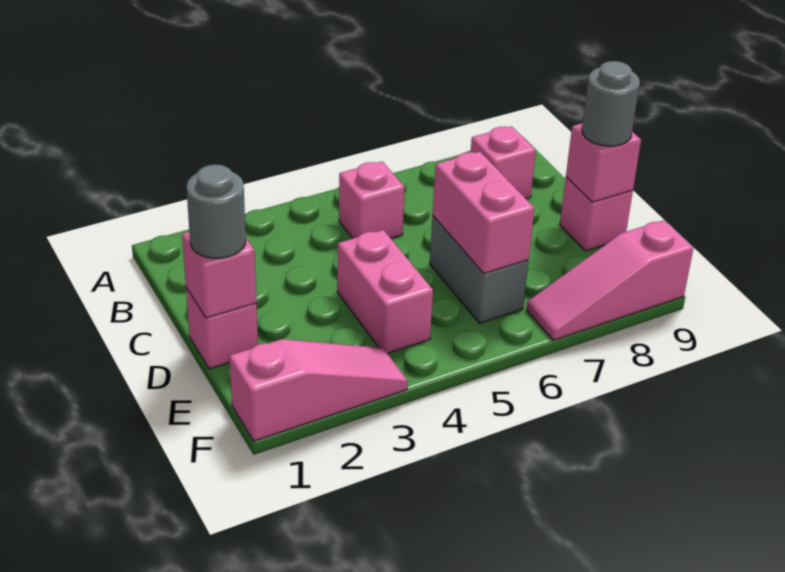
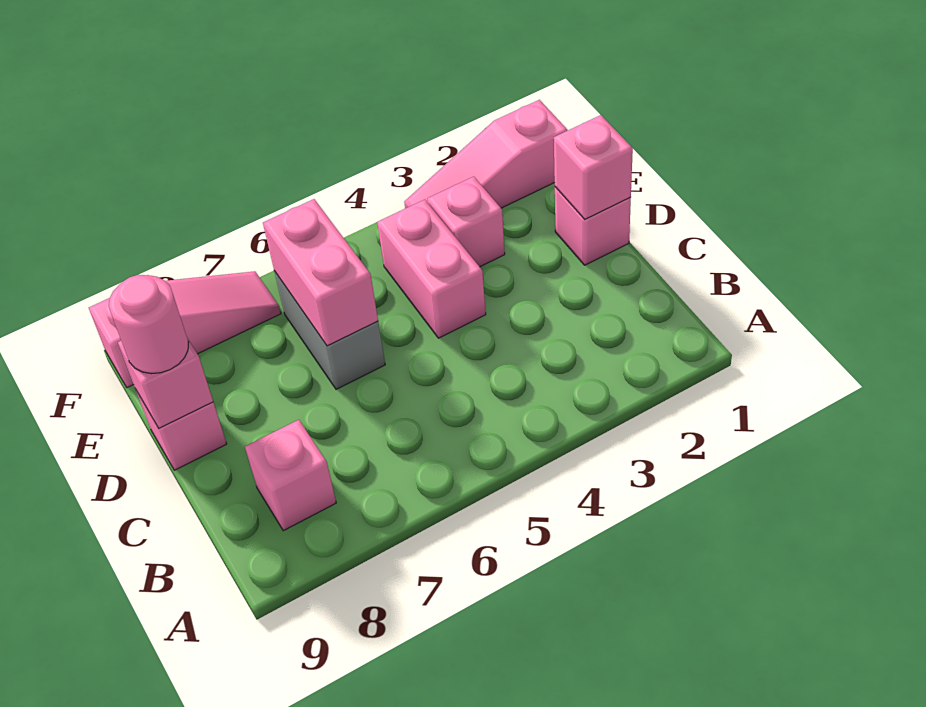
pink 1x1 brick [339,161,405,238] -> pink 1x1 brick moved to [427,177,505,267]
grey 1x1 round brick [186,164,246,258] -> none
grey 1x1 round brick [582,61,640,146] -> pink 1x1 round brick [109,275,188,374]

